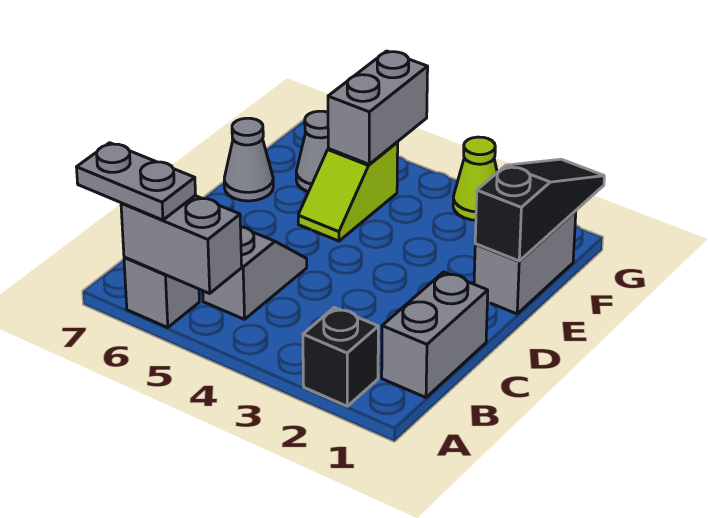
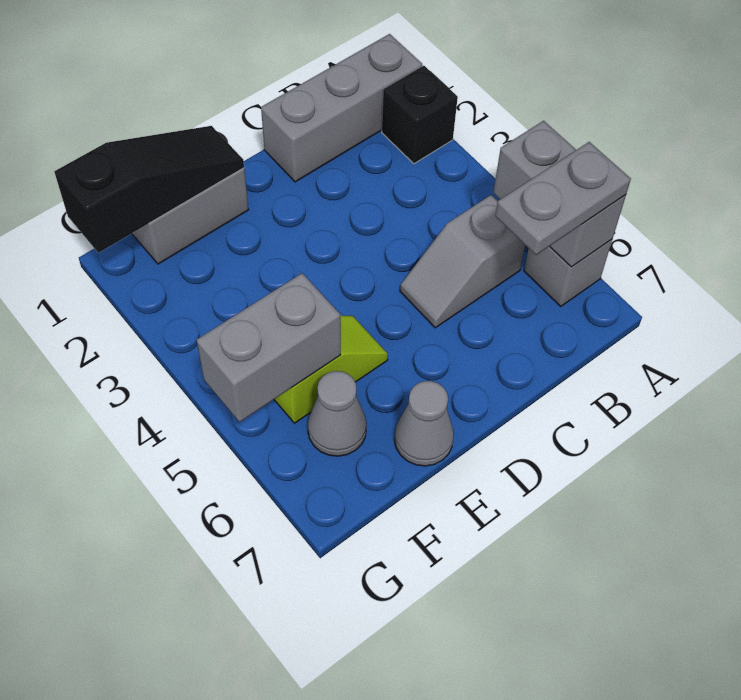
grey 1x2 plate [77,143,196,220] -> grey 1x2 plate turned to [495,142,631,255]
grey 1x2 brick [382,272,488,398] -> grey 1x3 brick [261,34,422,182]
black 1x3 slope [475,159,604,261] -> black 1x3 slope turned to [54,126,244,253]
lime 1x1 cone [453,137,497,220] -> none

